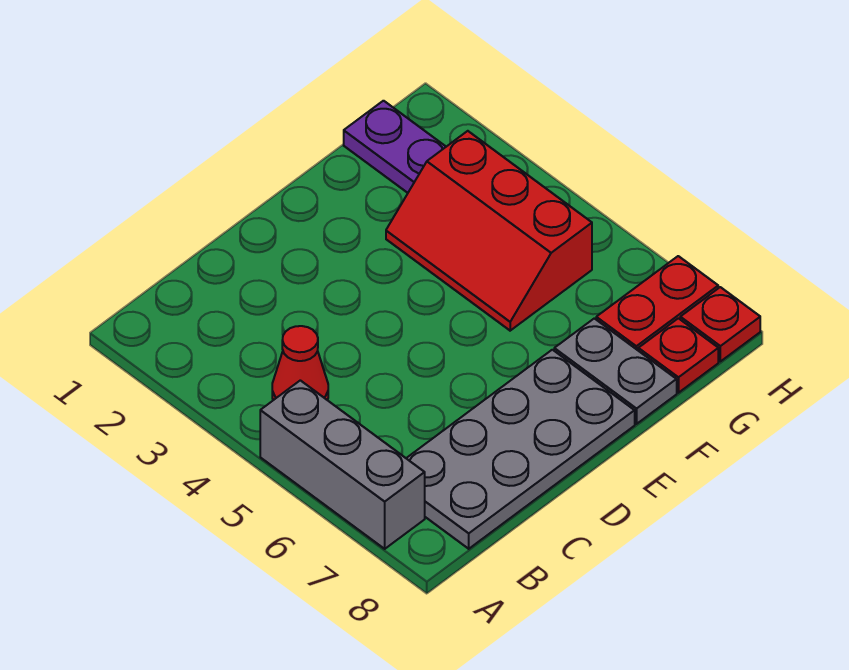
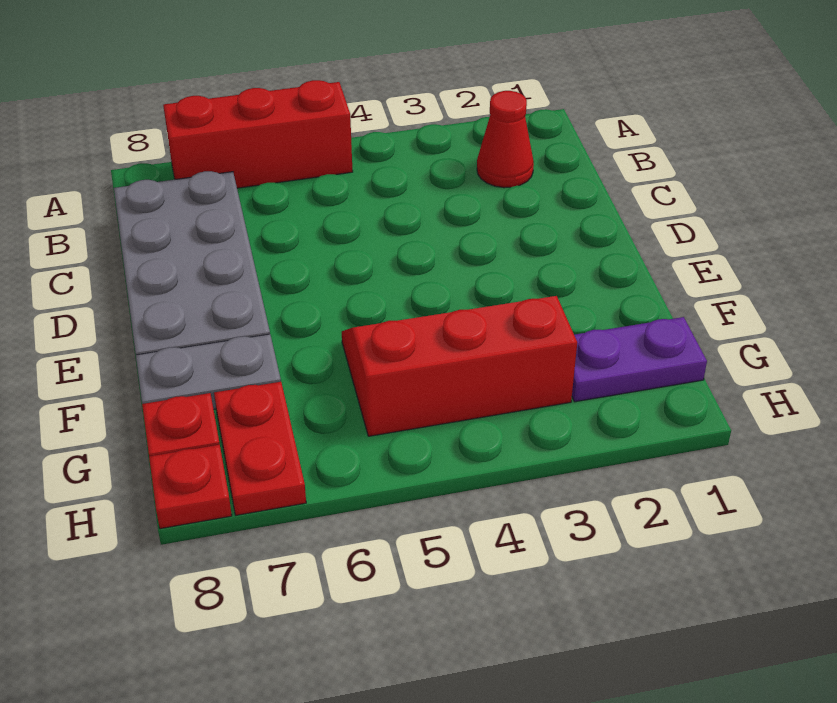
grey 1x3 brick [260,380,425,549] -> red 1x3 brick [163,80,353,188]
red 1x1 cone [272,326,328,400] -> red 1x1 cone moved to [477,91,534,188]

